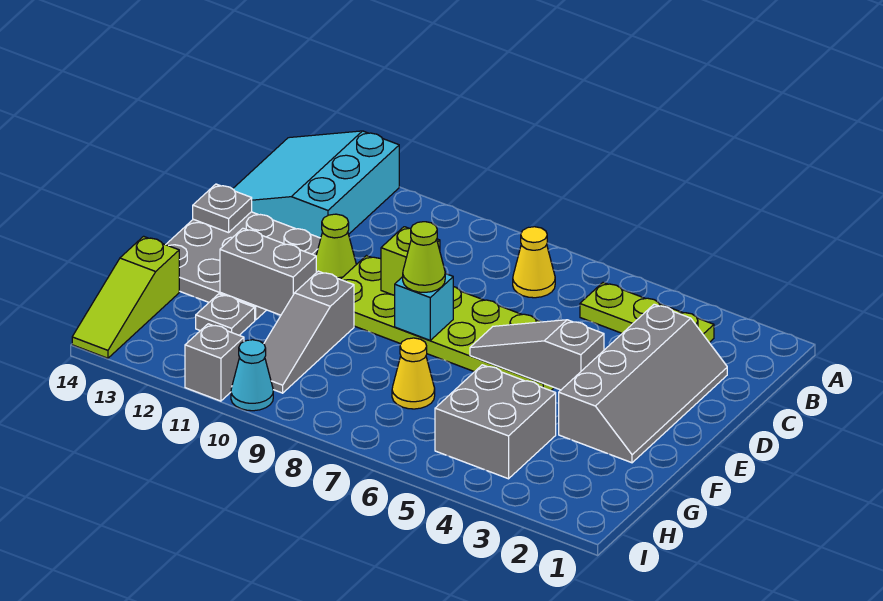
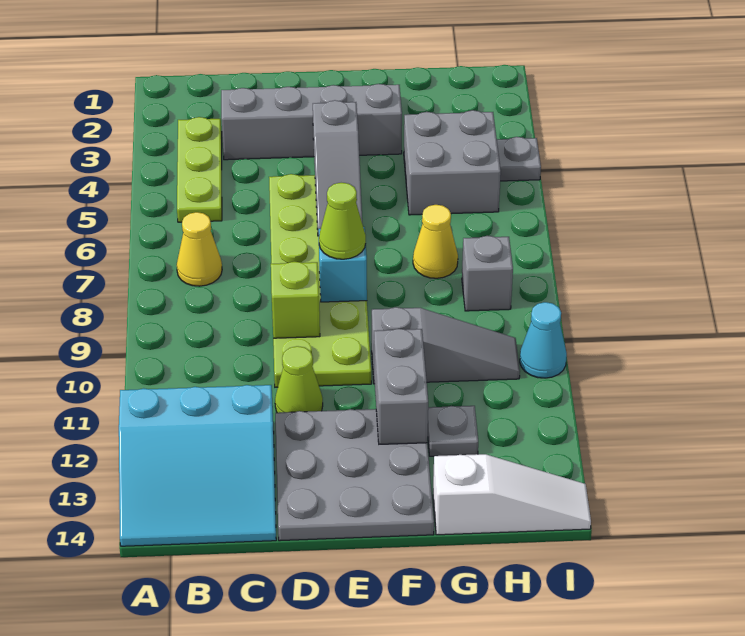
grey 1x1 plate [193,184,252,233] -> grey 1x1 plate moved to [497,137,541,181]
lime 1x3 slope [72,236,179,358] -> white 1x3 slope [433,454,591,535]
grey 1x1 brick [185,324,244,401] -> grey 1x1 brick moved to [462,236,513,311]

